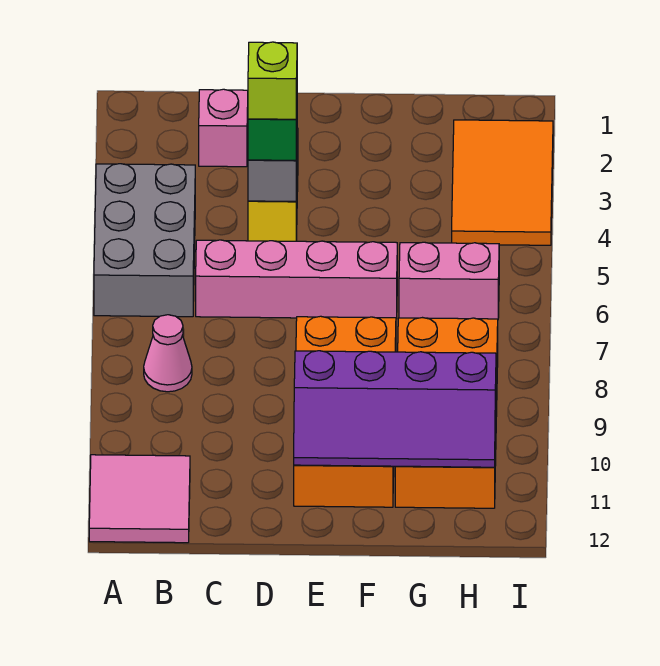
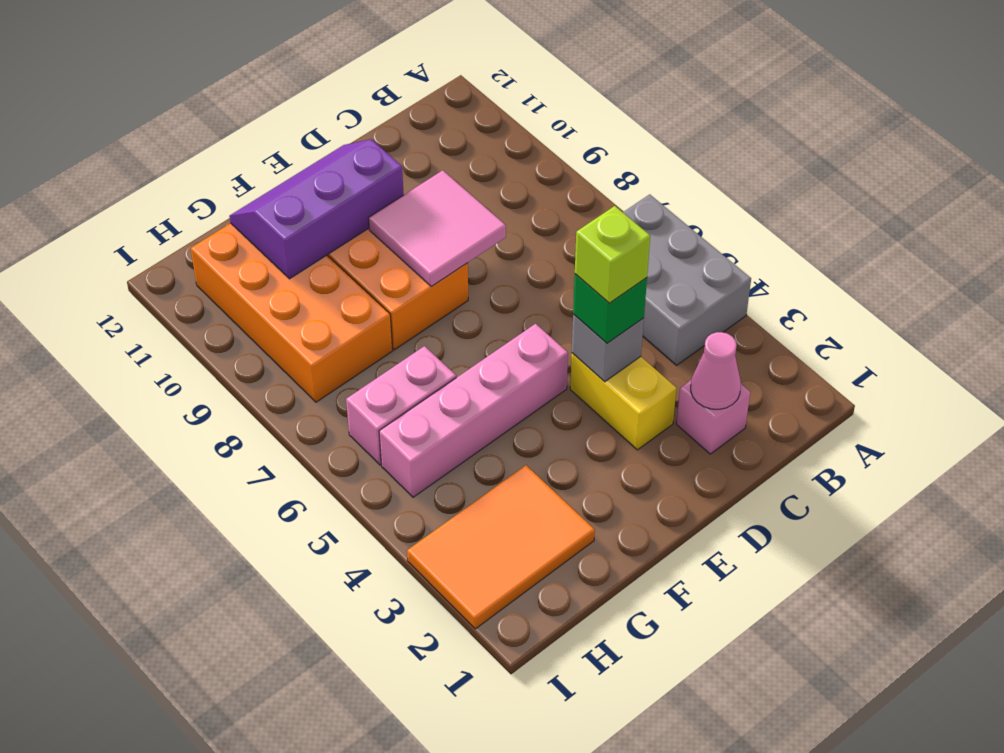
pink 2x2 tile [89,455,190,543] -> pink 2x2 tile moved to [368,170,506,287]
pink 1x1 cone [144,315,192,392] -> pink 1x1 cone moved to [691,332,741,409]
pink 1x4 brick [196,240,397,319] -> pink 1x4 brick moved to [379,324,568,497]
purple 2x4 slope [294,351,496,467] -> purple 2x3 slope [229,139,404,279]
orange 2x3 tile [452,120,553,245] -> orange 2x3 tile turned to [407,465,595,629]

